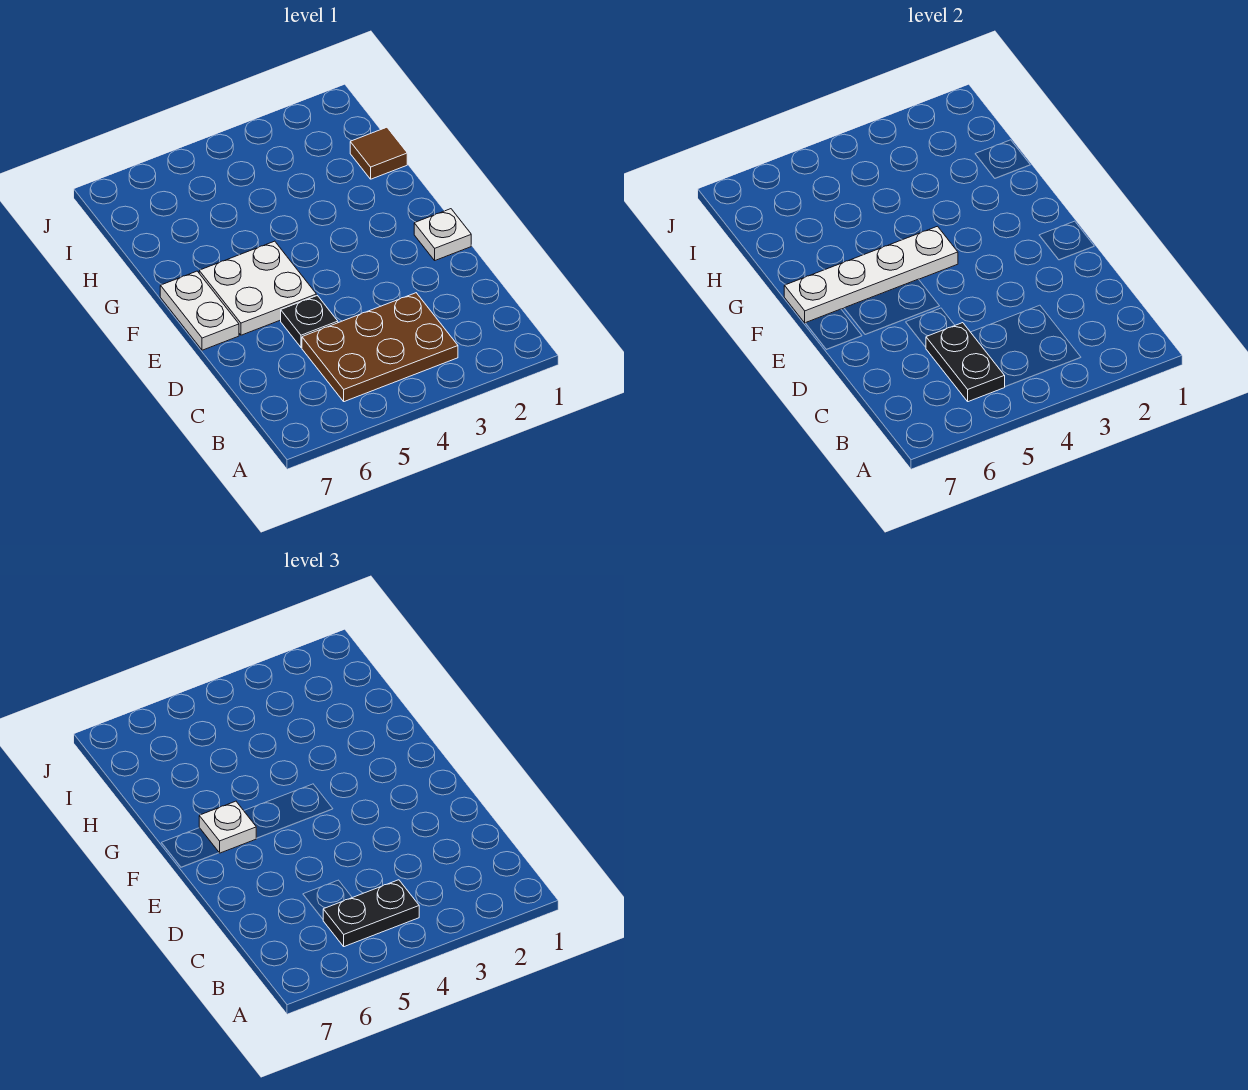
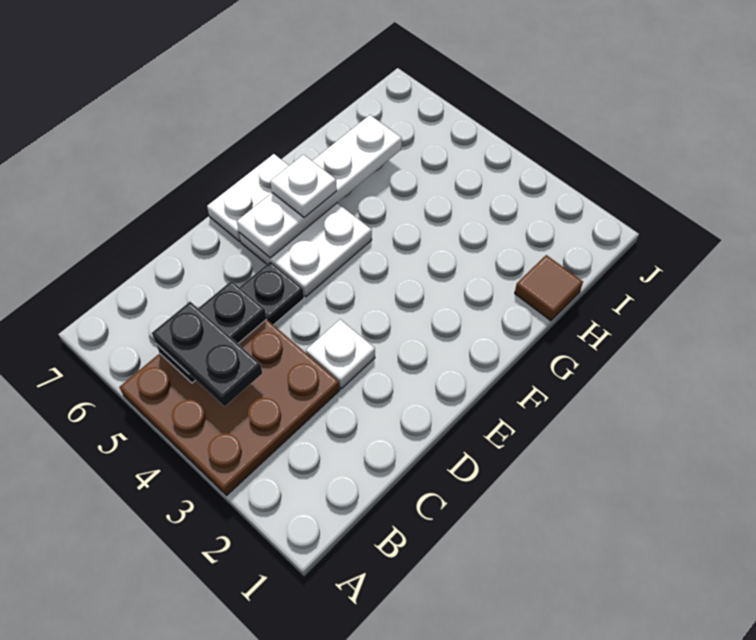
brown 2x3 plate [302,293,458,402] -> brown 3x3 plate [120,319,340,496]
white 1x1 plate [414,209,471,260] -> white 1x1 plate moved to [306,319,375,389]
white 1x4 plate [784,226,958,323] -> white 1x4 plate turned to [237,115,402,258]

